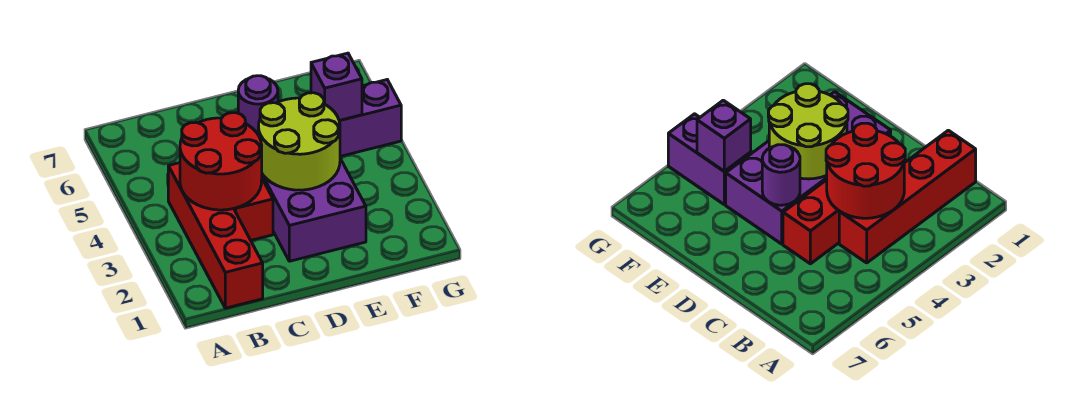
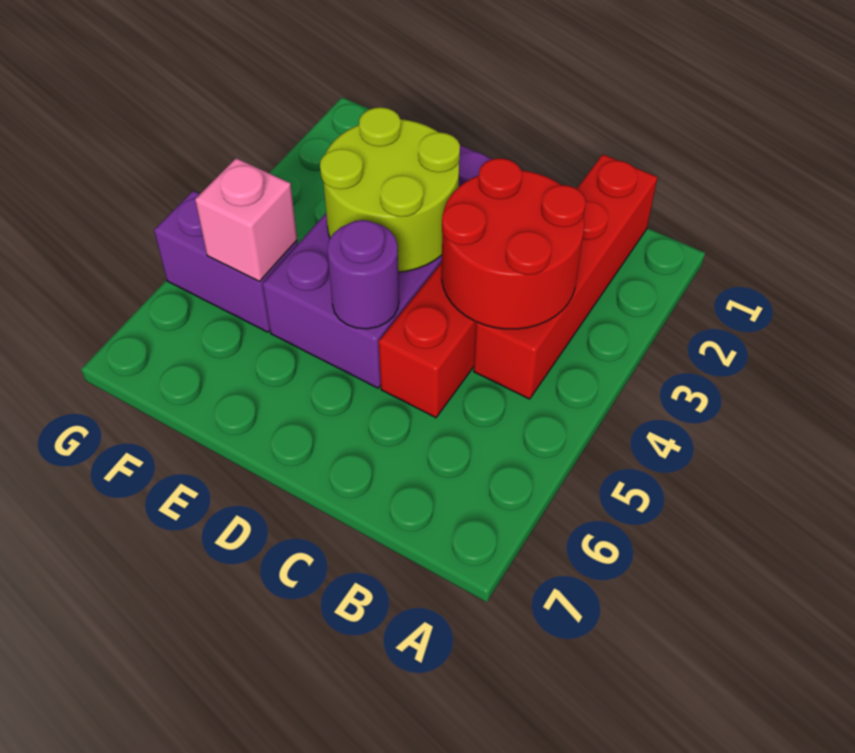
purple 1x1 brick [311,53,362,121] -> pink 1x1 brick [195,158,297,281]

